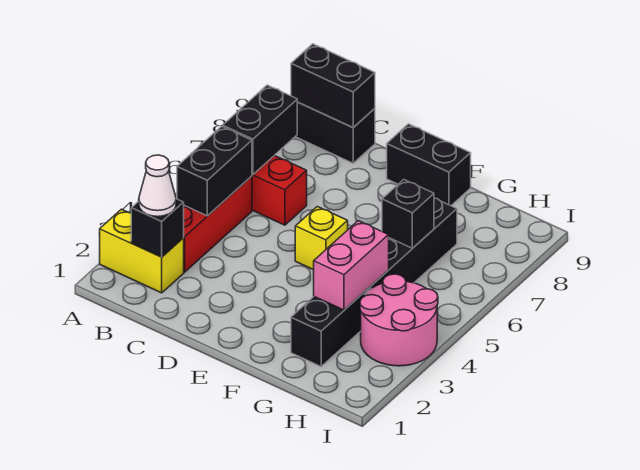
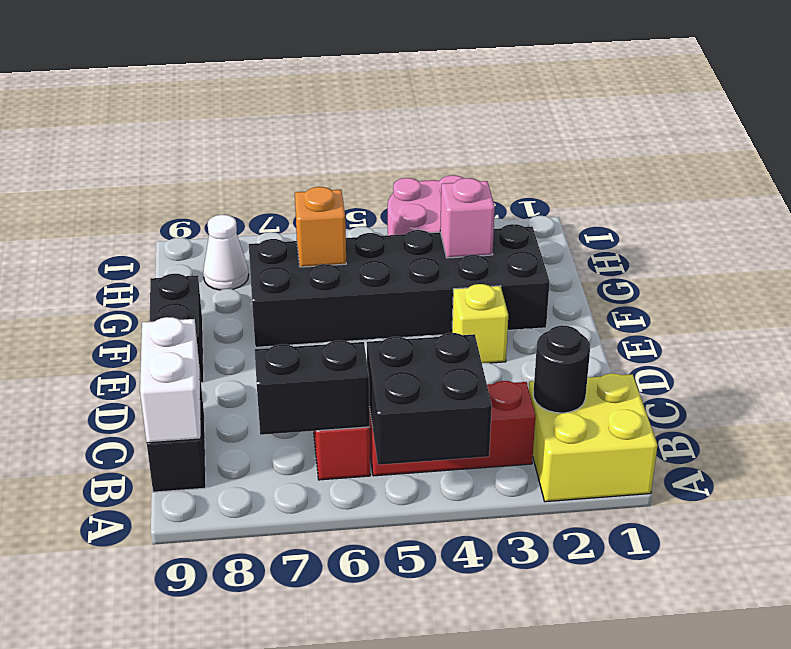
yellow 1x2 brick [100,209,184,293] -> yellow 2x2 brick [529,373,657,502]
black 1x1 brick [131,199,184,257] -> black 1x1 round brick [533,325,590,413]
white 1x1 cone [139,155,176,217] -> white 1x1 cone moved to [203,215,249,290]
black 1x2 brick [177,126,252,216] -> black 2x2 brick [367,333,492,465]
black 1x2 brick [291,44,375,127] -> white 1x2 brick [140,317,201,443]
yellow 1x1 brick [295,206,348,270] -> yellow 1x1 brick moved to [452,284,508,363]
black 1x6 brick [291,198,457,366] -> black 2x6 brick [249,224,550,347]
pink 1x2 brick [314,221,389,310] -> pink 1x1 brick [440,178,495,258]
black 1x1 brick [382,180,434,248] -> orange 1x1 brick [295,187,346,267]

